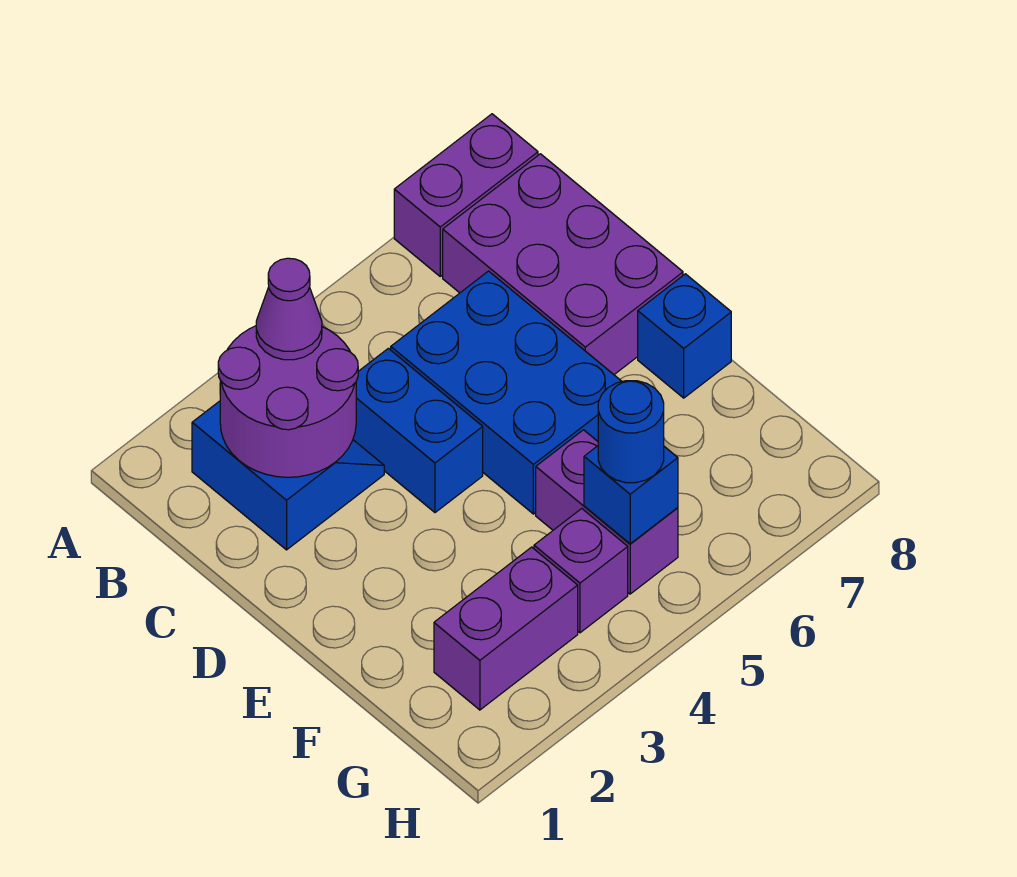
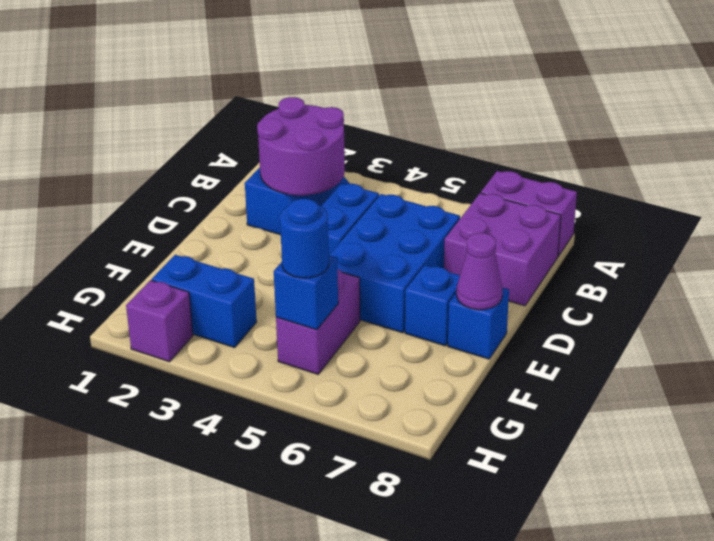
purple 1x1 cone [256,258,322,360] -> purple 1x1 cone moved to [457,233,502,310]
purple 2x3 brick [443,154,683,374] -> purple 2x2 brick [444,193,561,306]
none -> blue 1x1 brick [405,265,460,346]
purple 1x2 brick [434,547,578,710] -> blue 1x2 brick [152,255,257,348]
purple 1x1 brick [534,509,628,633] -> purple 1x1 brick moved to [126,280,193,362]

